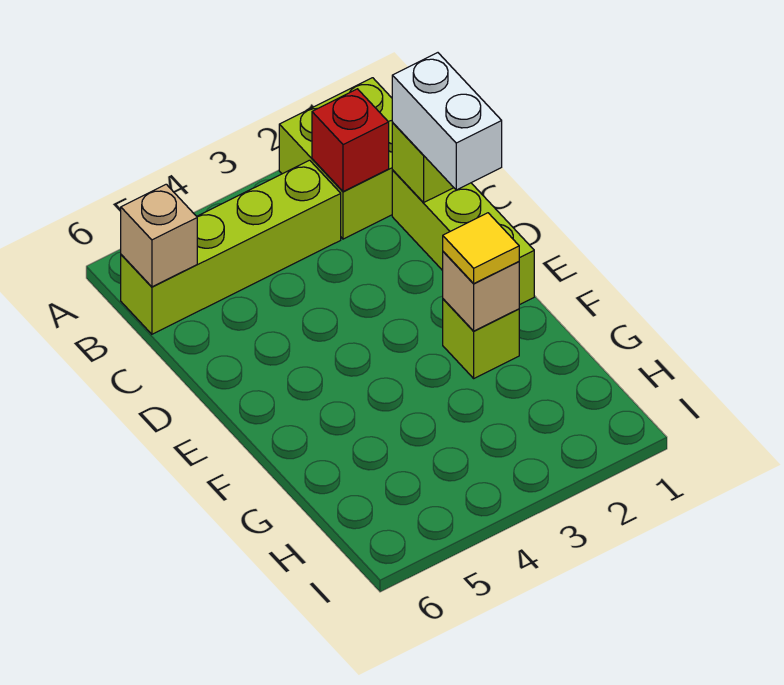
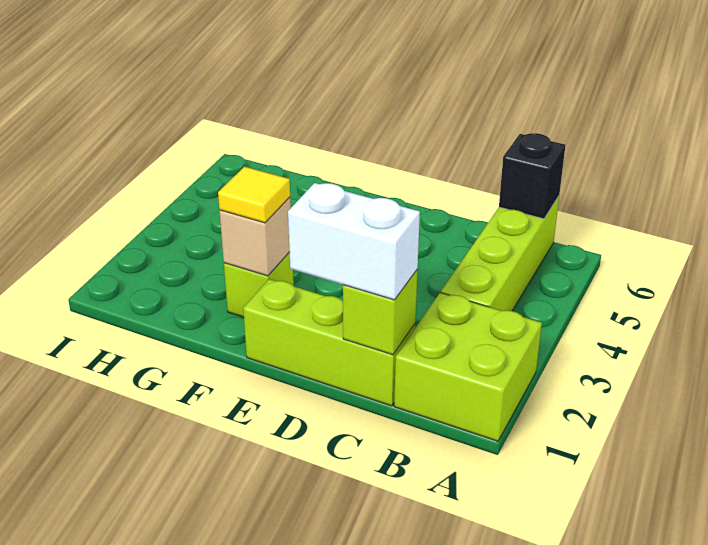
red 1x1 brick [312,89,389,192] -> none
tan 1x1 brick [121,184,197,287] -> black 1x1 brick [499,133,566,219]

